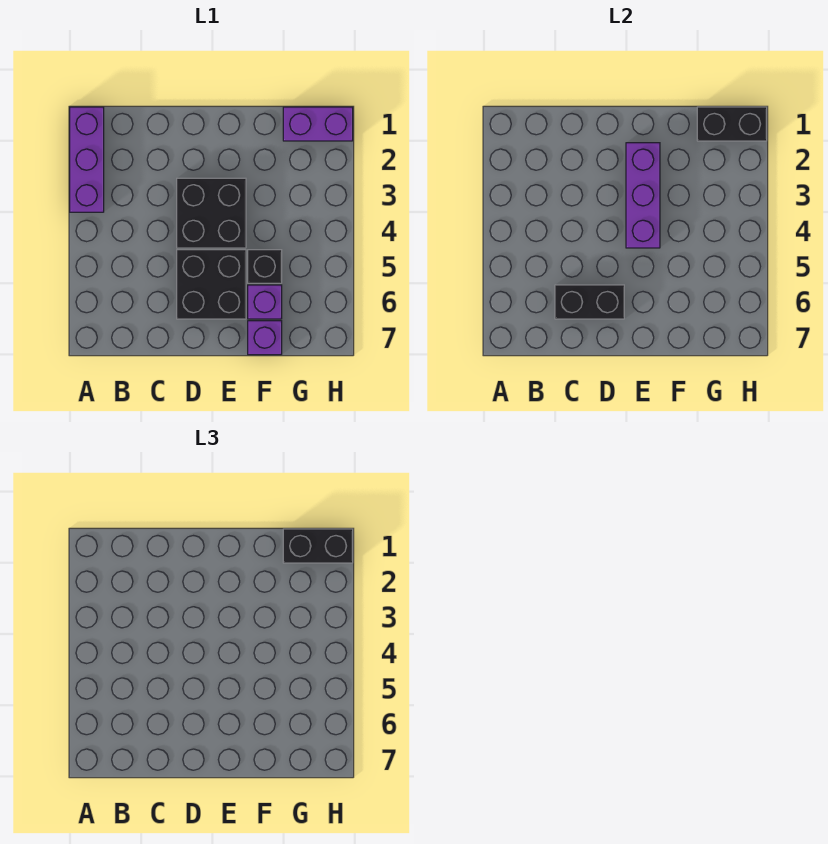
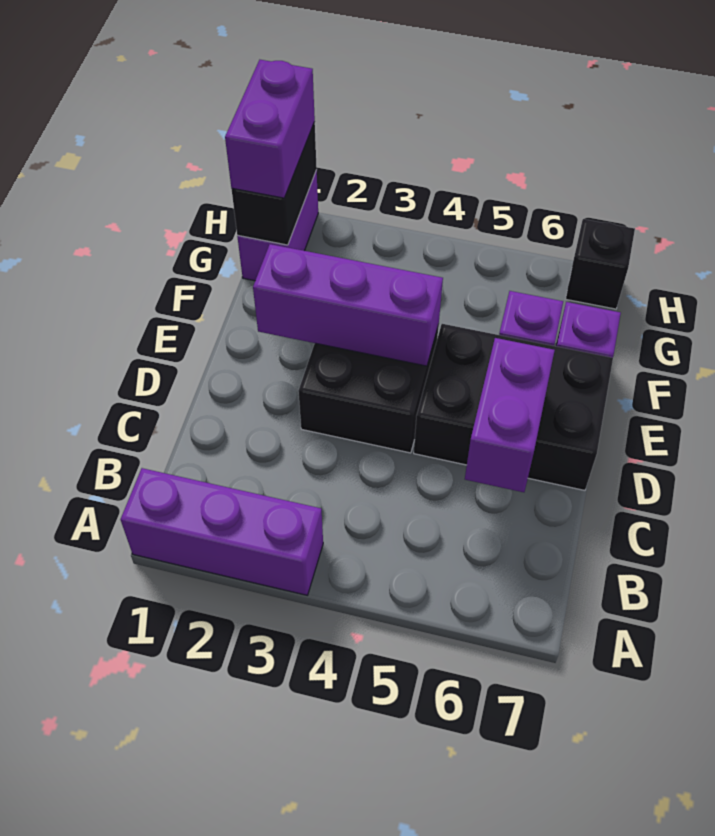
black 1x2 brick [555,285,624,319] -> purple 1x2 brick [465,338,555,492]
black 2x2 brick [177,250,246,319] -> black 2x3 brick [414,324,613,490]
black 1x1 brick [248,250,282,283] -> black 1x1 brick moved to [566,219,635,309]
black 1x2 brick [283,529,353,563] -> purple 1x2 brick [225,60,315,198]

